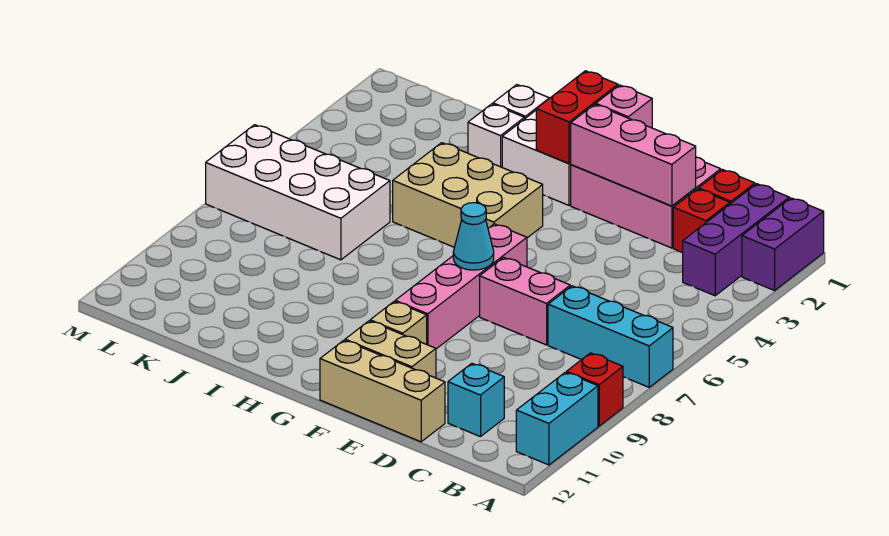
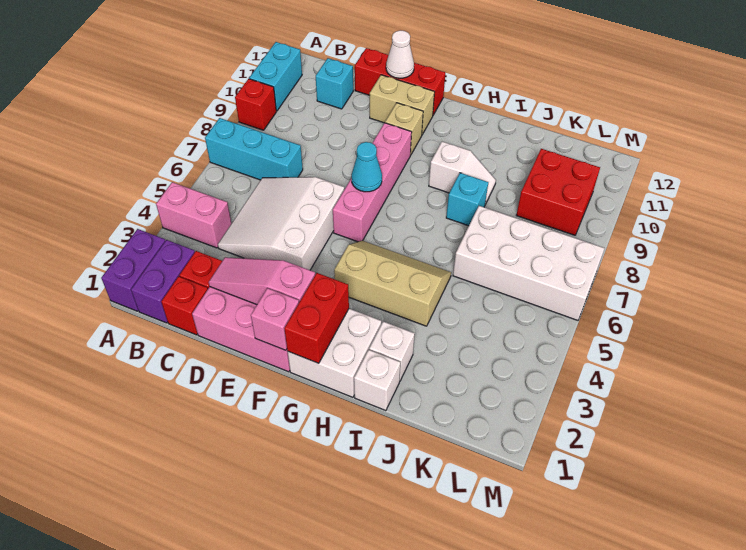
purple 1x3 brick [683,184,789,296] -> purple 1x2 brick [131,240,195,323]
none -> white 3x3 slope [218,177,344,270]
pink 1x3 brick [571,104,696,206] -> pink 1x3 slope [209,257,315,305]
pink 1x2 brick [480,258,570,345] -> pink 1x2 brick moved to [156,182,232,248]
tan 1x3 brick [320,340,445,442] -> red 1x3 brick [355,48,445,115]
none -> white 1x1 cone [386,30,414,78]
tan 2x3 brick [393,143,543,247] -> tan 2x3 slope [334,241,451,326]
none -> white 1x2 slope [429,142,496,204]
none -> cyan 1x1 brick [446,173,488,226]
none -> red 2x2 brick [516,149,600,235]

